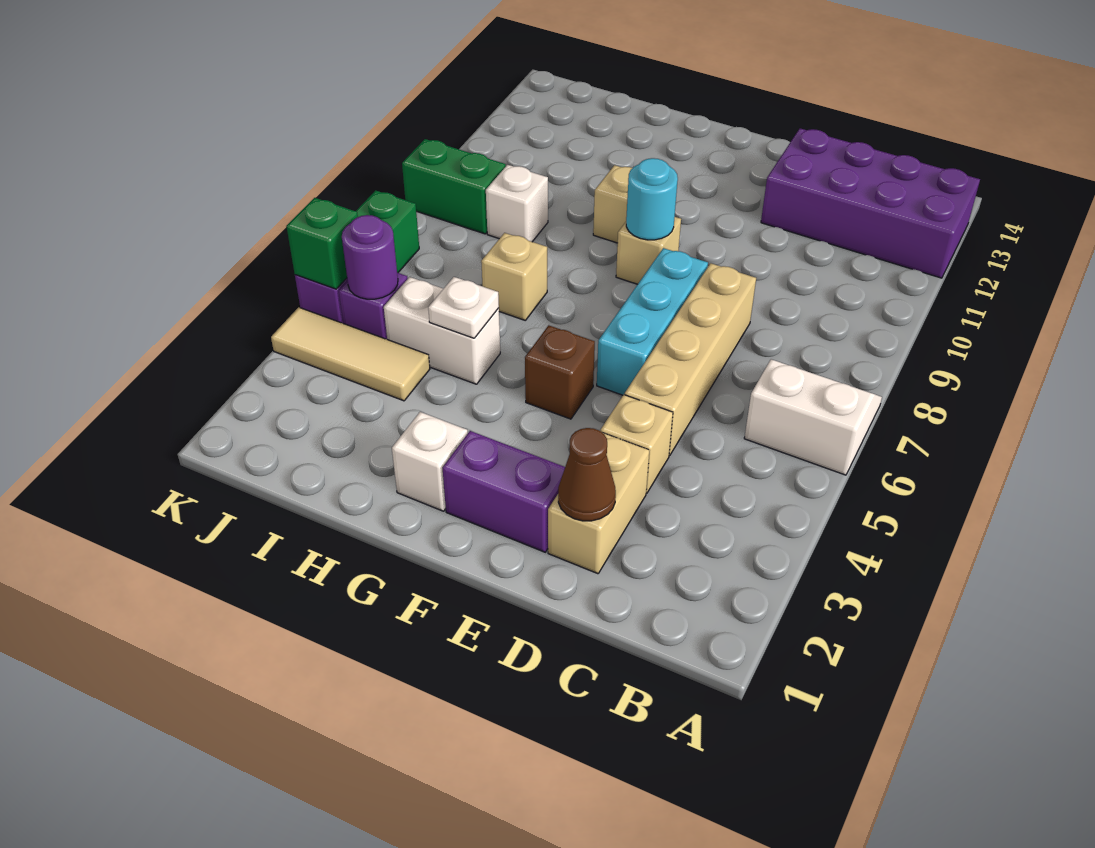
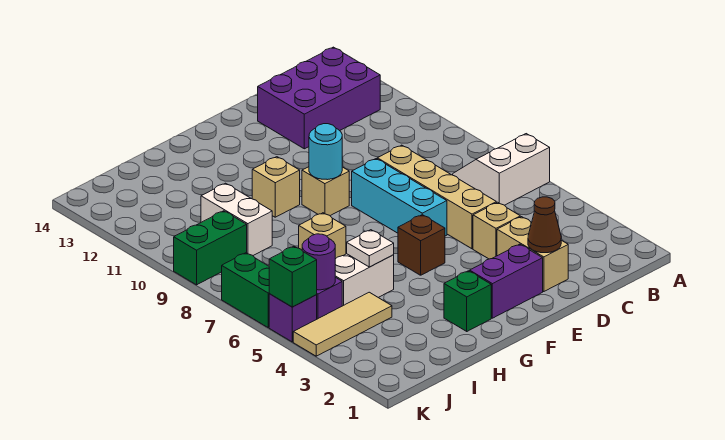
purple 2x4 brick [761,128,980,278] -> purple 2x3 brick [258,47,380,149]
white 1x1 brick [392,412,468,511] -> green 1x1 brick [444,271,491,331]
white 1x1 brick [486,165,548,242] -> white 1x2 brick [201,183,272,255]

